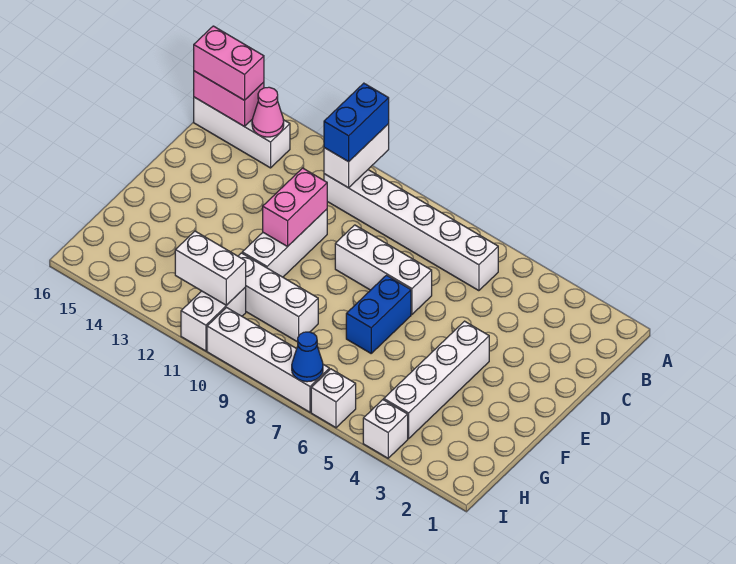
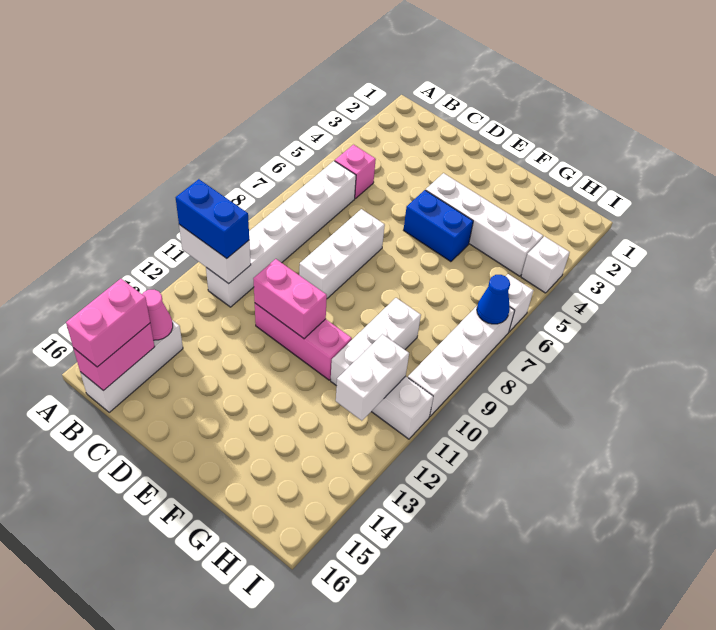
none -> pink 1x1 brick [335,145,376,198]
white 1x3 brick [242,209,327,277] -> pink 1x3 brick [255,303,352,380]
blue 1x2 brick [346,275,411,353] -> blue 1x2 brick moved to [404,190,473,262]

